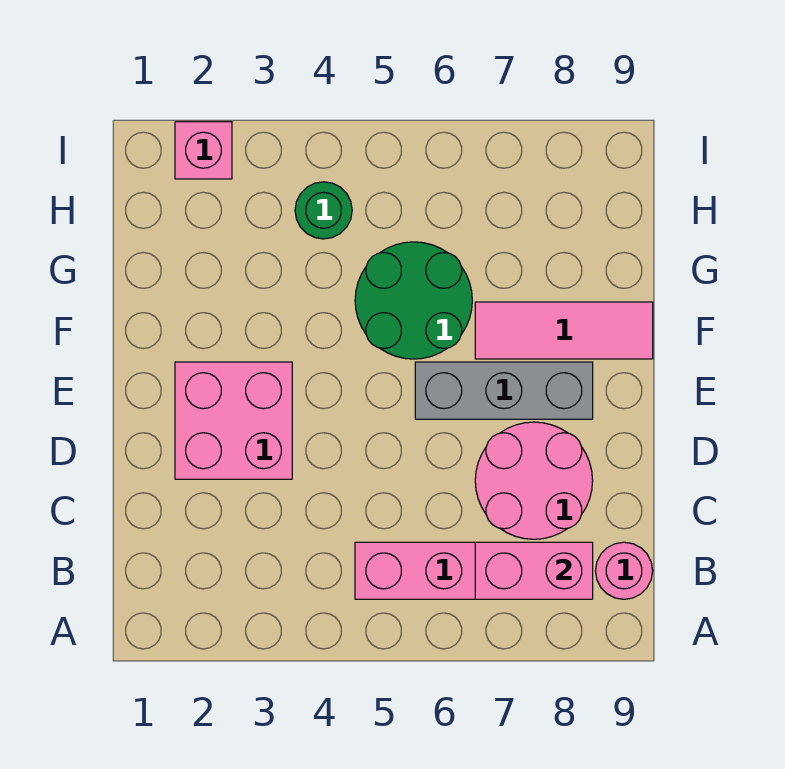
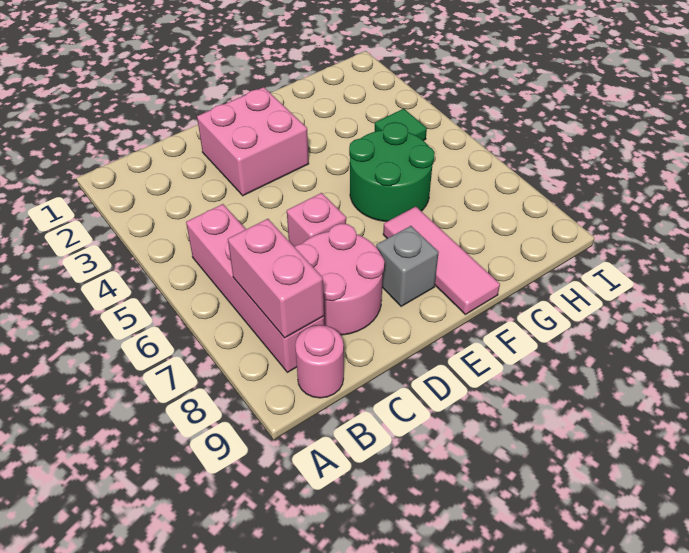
grey 1x3 brick [415,362,593,419] -> grey 1x1 brick [376,226,439,306]
green 1x1 round brick [295,182,352,239] -> green 1x1 tile [375,109,427,141]
pink 1x1 brick [175,122,232,179] -> pink 1x1 brick moved to [287,193,346,247]

